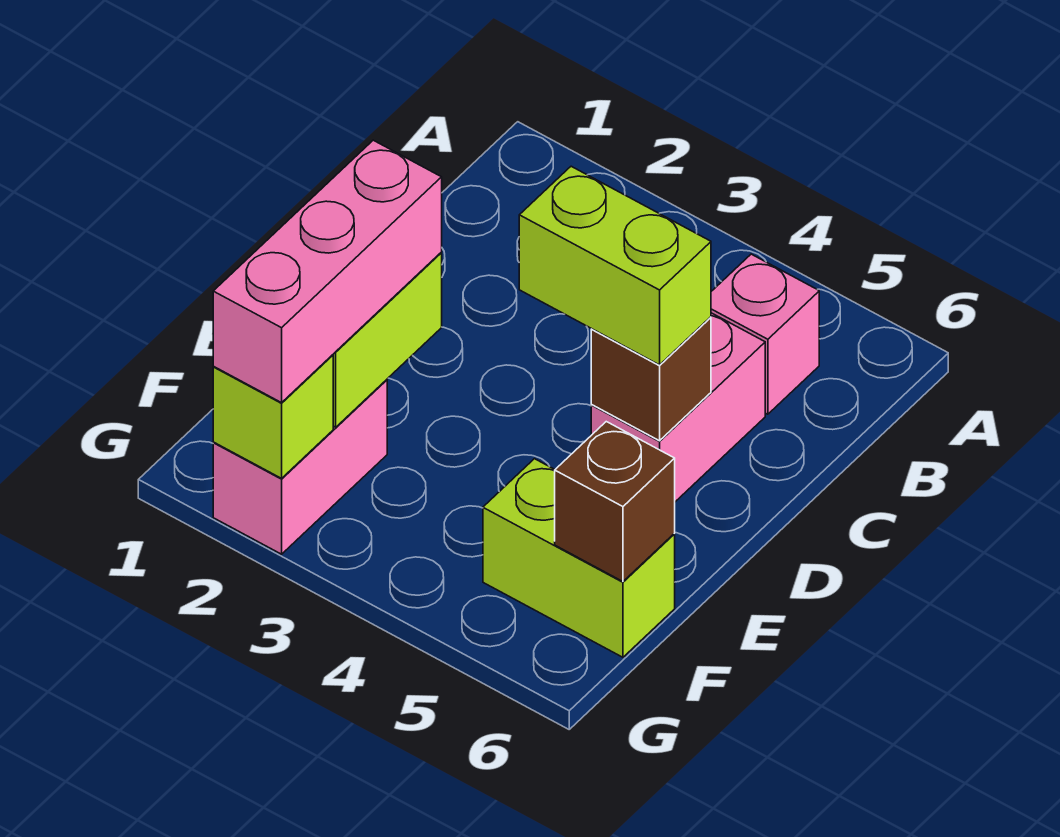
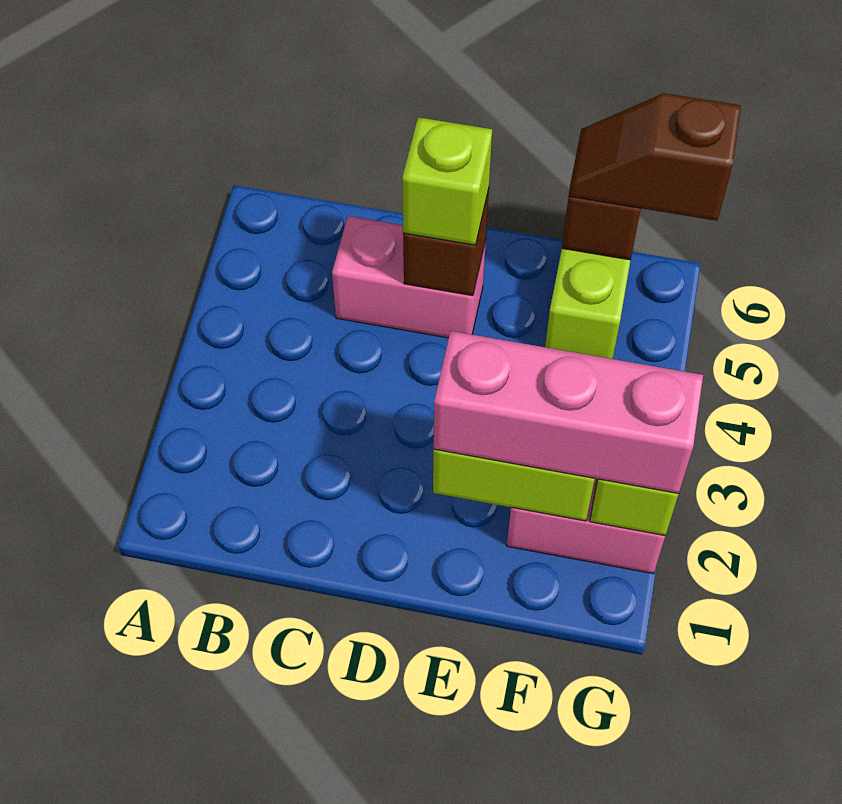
pink 1x1 brick [711,254,819,414] -> none
lime 1x2 brick [519,166,711,365] -> lime 1x1 brick [402,117,492,245]
none -> brown 1x2 slope [569,93,741,221]

